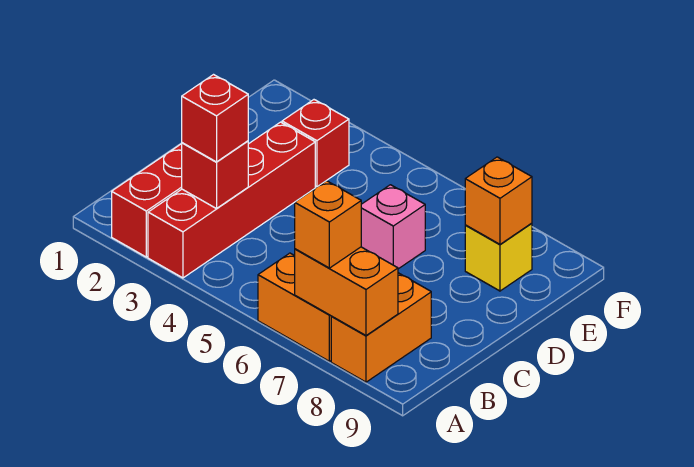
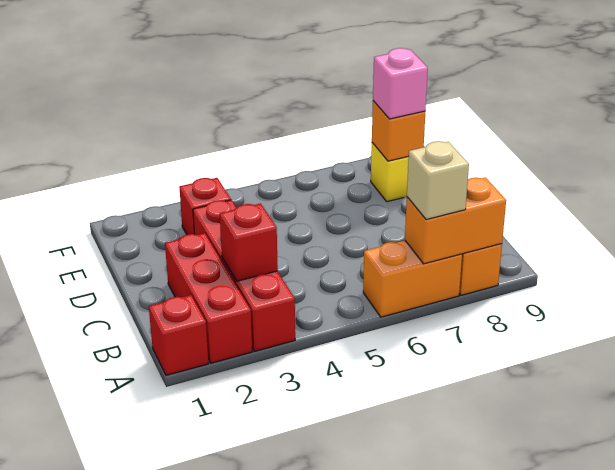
orange 1x1 brick [295,181,361,268] -> tan 1x1 brick [407,141,469,220]
red 1x1 brick [182,75,248,162] -> red 1x1 brick moved to [149,295,208,375]
pink 1x1 brick [361,185,425,269] -> pink 1x1 brick moved to [373,48,428,119]

